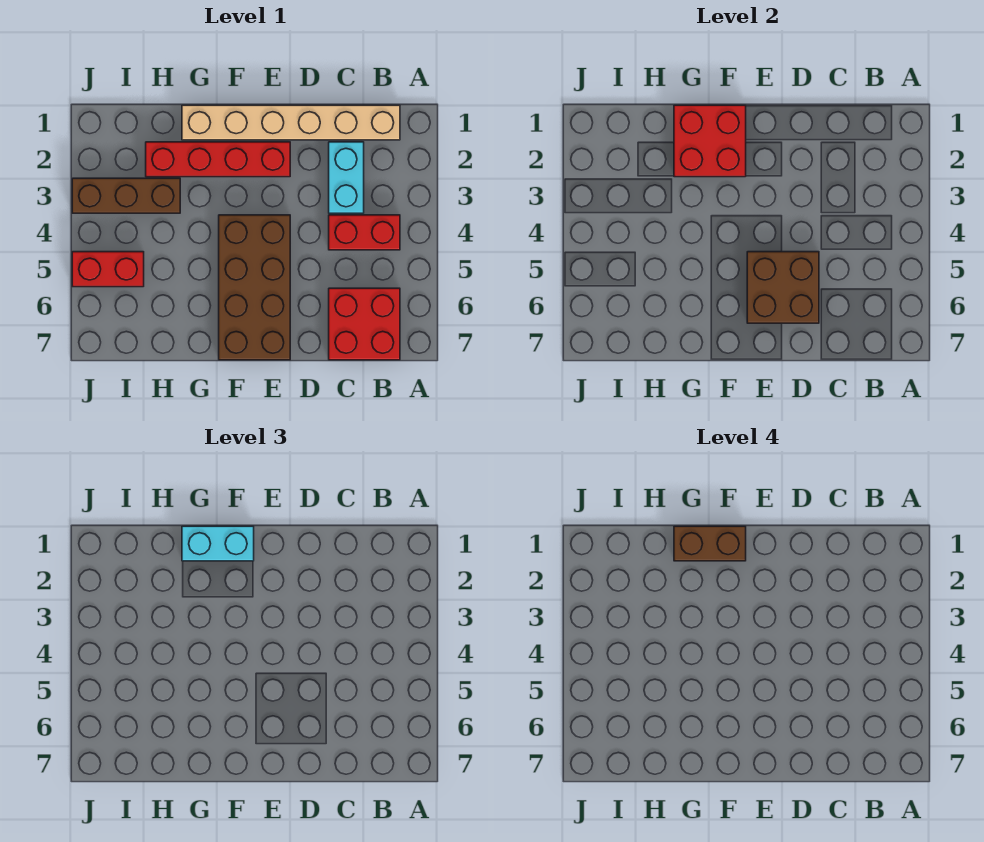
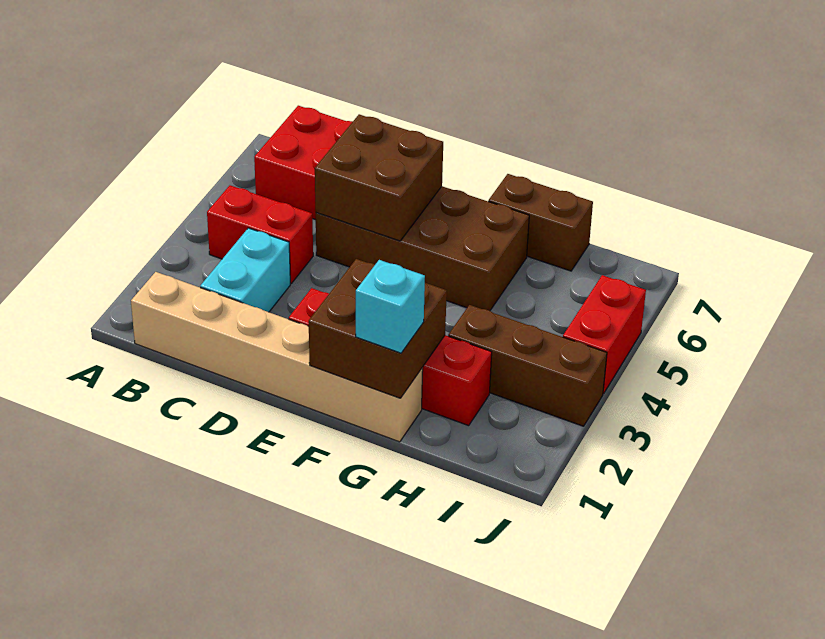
brown 2x4 brick [219,215,290,360] -> brown 2x4 brick turned to [316,186,529,311]
red 2x2 brick [674,105,746,177] -> brown 2x2 brick [308,259,447,398]
cyan 1x2 brick [182,526,254,561] -> cyan 1x1 brick [356,260,425,353]
brown 1x2 brick [674,526,746,561] -> brown 1x2 brick moved to [488,174,593,271]
red 1x2 brick [72,252,144,287] -> red 1x2 brick turned to [563,275,646,394]

